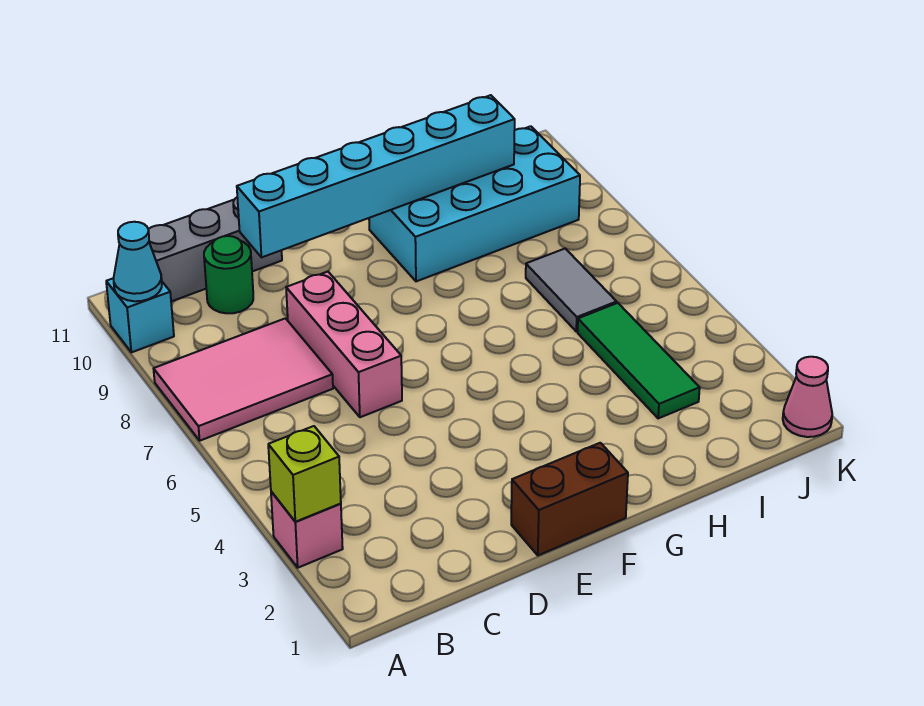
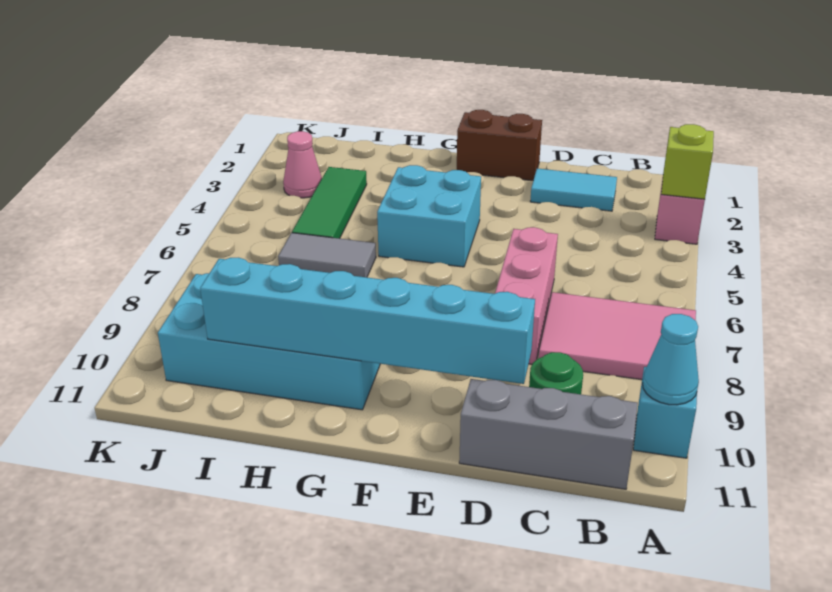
none -> cyan 1x2 tile [530,168,617,211]
none -> cyan 2x2 brick [377,165,481,267]
grey 1x2 tile [526,249,617,331] -> grey 1x2 tile turned to [278,233,376,277]
pink 1x1 cone [783,357,832,437] -> pink 1x1 cone moved to [283,131,322,198]

